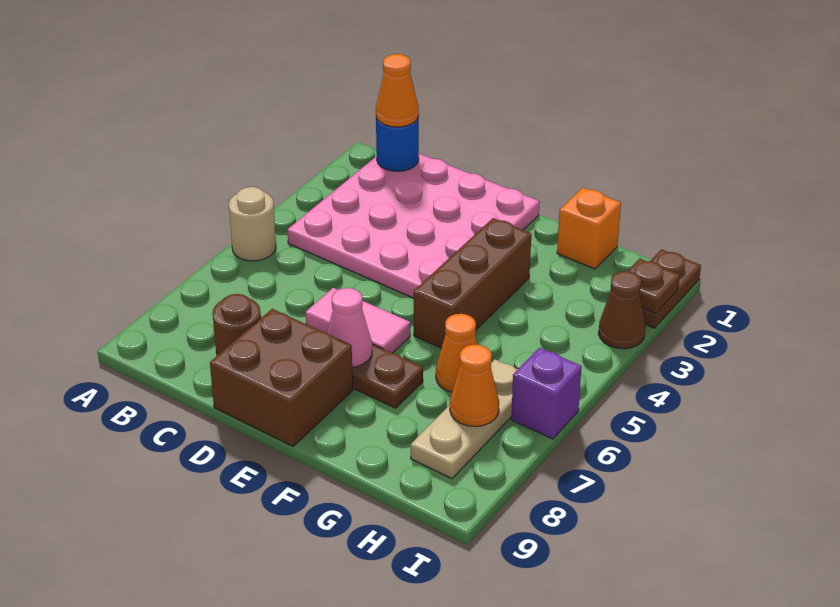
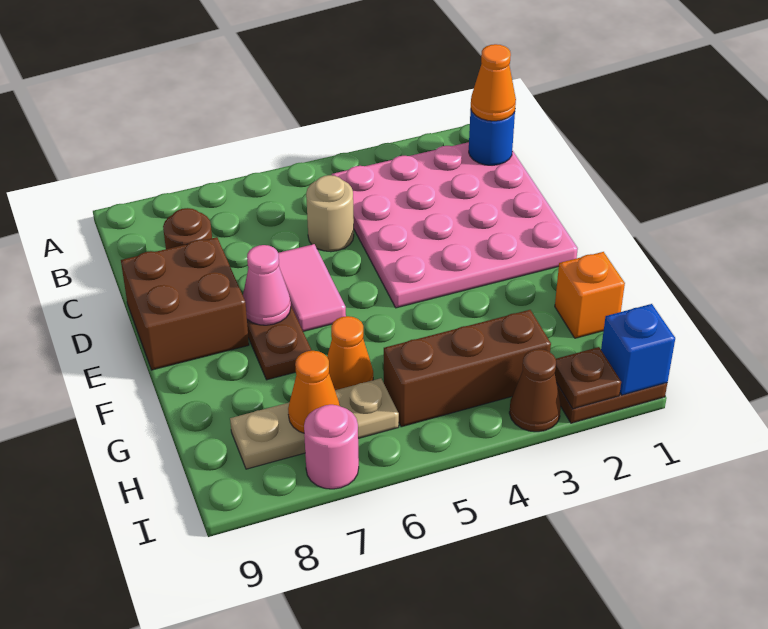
tan 1x1 round brick [229,187,276,261] -> tan 1x1 round brick moved to [306,175,354,252]
brown 1x3 brick [414,218,531,348] -> brown 1x3 brick moved to [384,310,551,427]
none -> blue 1x1 brick [601,304,675,395]
purple 1x1 brick [511,348,582,439] -> none
none -> pink 1x1 round brick [304,405,359,489]

